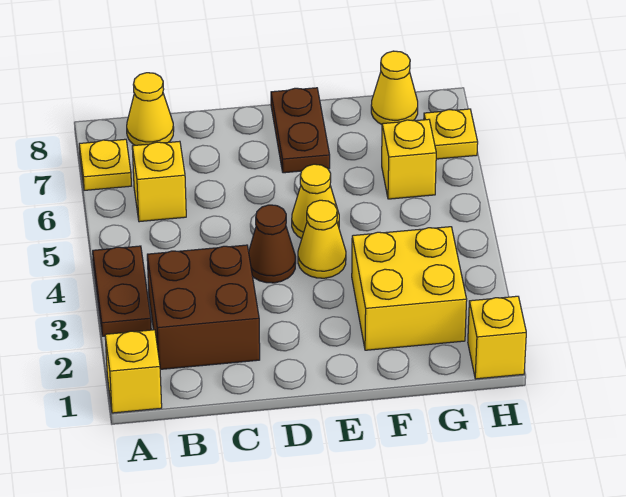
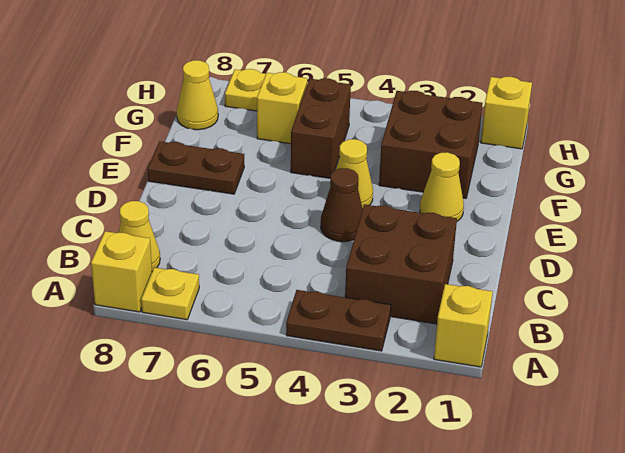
yellow 1x1 brick [132,141,186,222] -> yellow 1x1 brick moved to [91,231,152,312]
yellow 1x1 cone [292,164,339,238] -> yellow 1x1 cone moved to [420,152,464,221]
yellow 2x2 brick [352,227,467,350] -> brown 2x2 brick [379,91,483,198]
none -> brown 1x2 brick [291,78,351,178]

